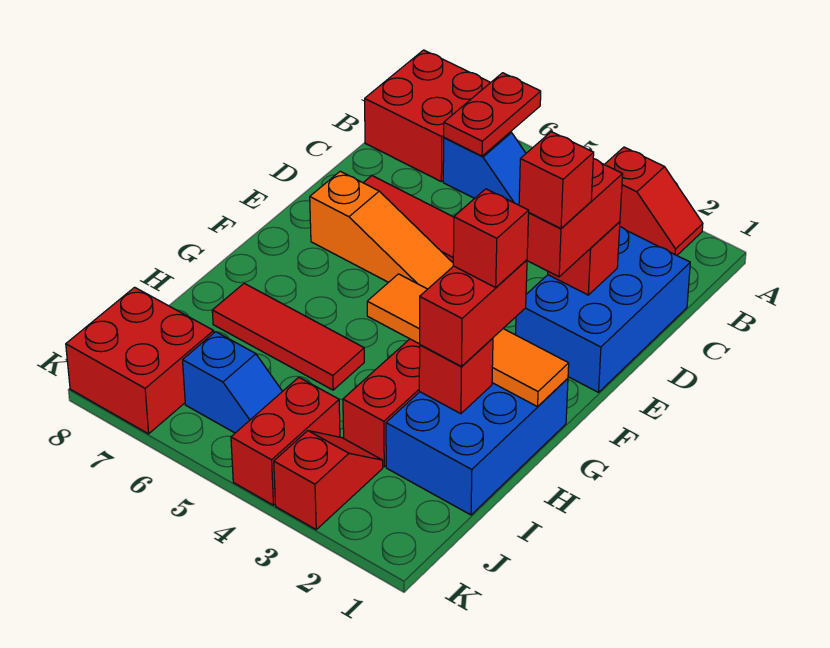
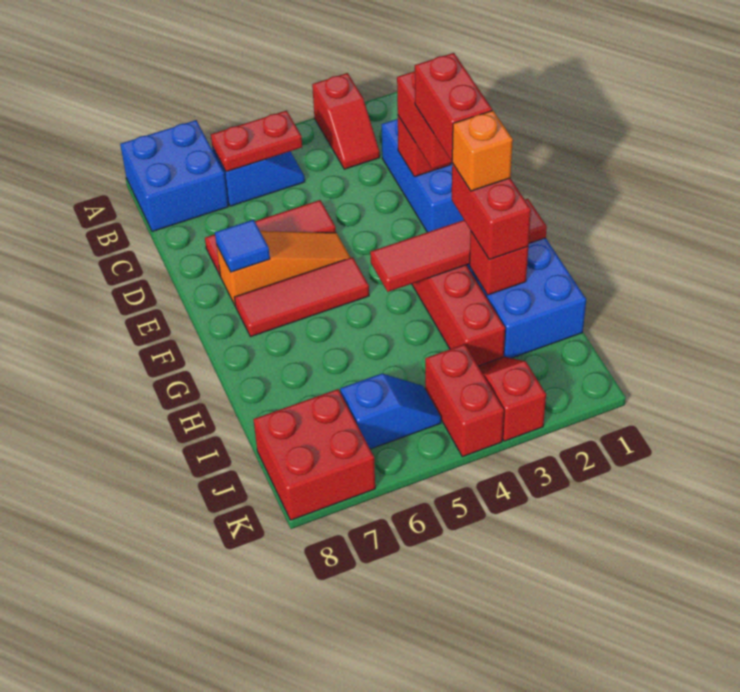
red 1x2 slope [604,147,703,255] -> red 1x2 slope turned to [312,73,380,169]
red 1x2 plate [444,73,541,156] -> red 1x2 plate turned to [211,110,302,172]
red 2x2 brick [365,50,491,181] -> blue 2x2 brick [120,120,228,232]
red 1x1 brick [519,132,594,228] -> red 1x2 brick [415,53,492,161]
none -> blue 1x1 tile [215,220,270,272]
orange 1x4 tile [367,274,569,407] -> red 1x4 tile [370,199,547,292]
red 1x1 brick [453,189,529,287] -> orange 1x1 brick [452,111,513,191]
red 1x3 tile [212,283,364,390] -> red 1x3 tile moved to [235,257,369,337]

